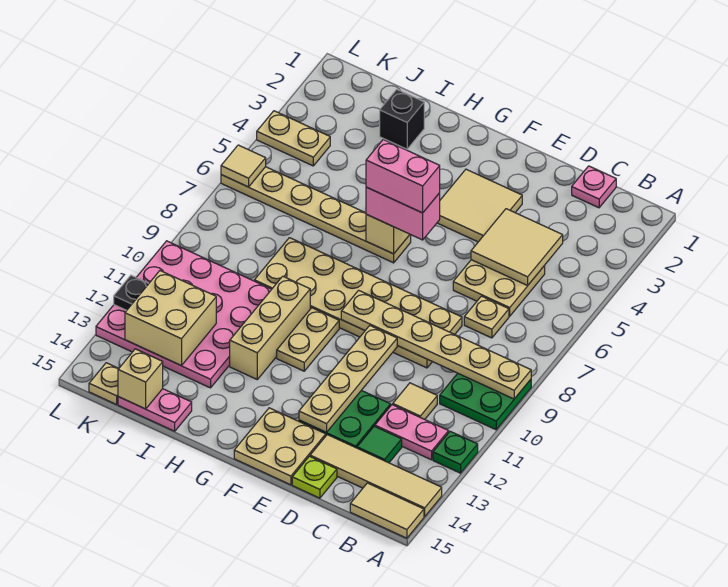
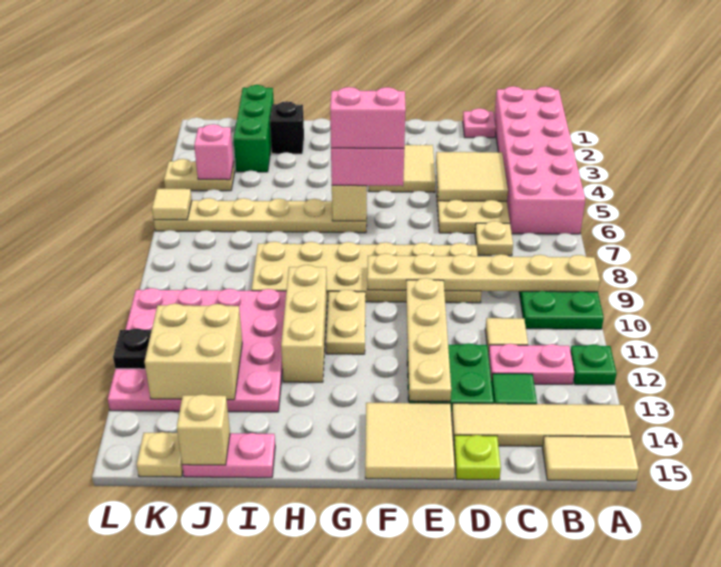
none -> pink 2x6 brick [494,86,585,234]
tan 2x2 plate [234,408,326,485] -> tan 2x2 tile [365,403,455,479]
none -> green 1x3 brick [234,85,274,172]
none -> pink 1x1 brick [194,124,234,180]

